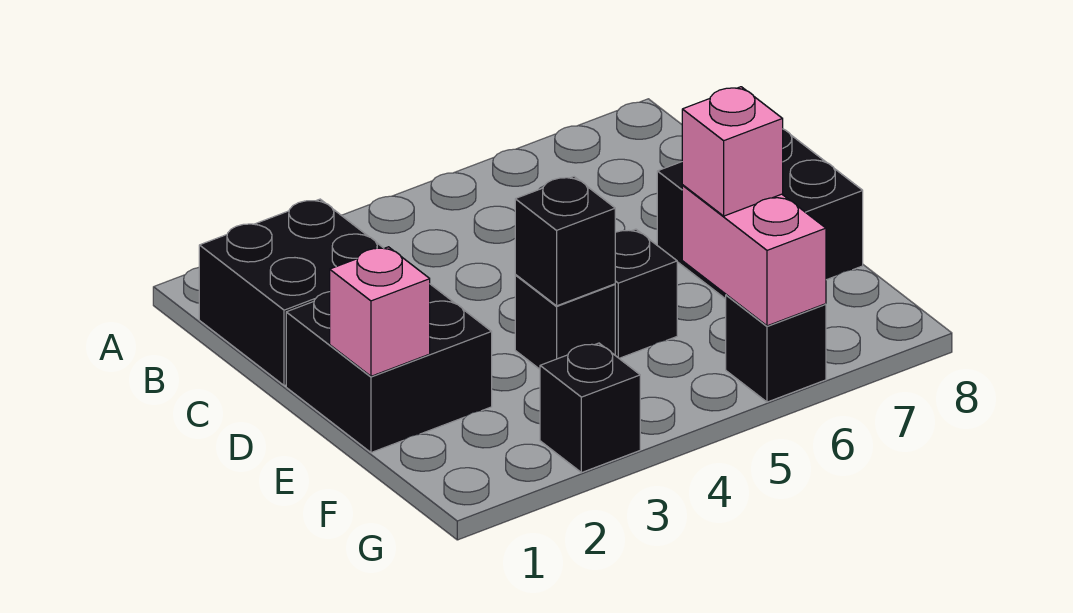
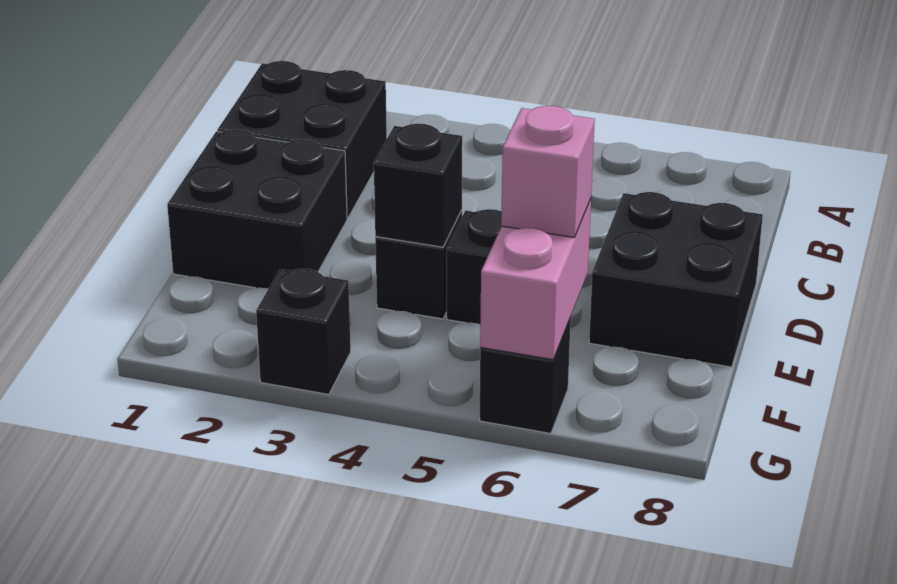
pink 1x1 brick [330,247,430,376] -> none

